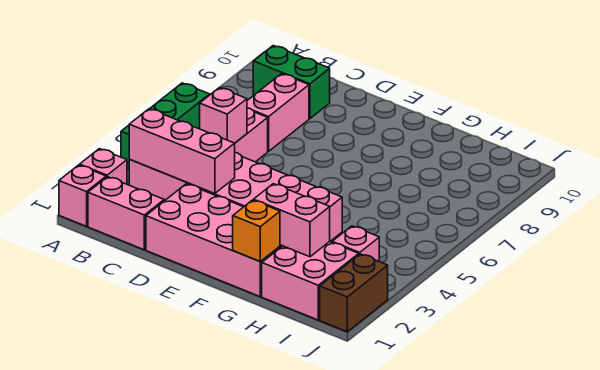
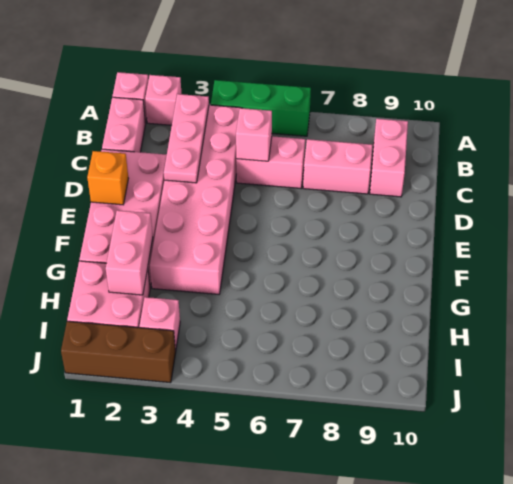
pink 1x3 brick [129,109,235,194] -> pink 1x3 plate [164,94,209,183]
green 1x2 brick [253,46,330,119] -> pink 1x2 brick [370,119,408,197]
orange 1x1 brick [233,200,280,262] -> orange 1x1 brick moved to [87,151,128,205]
brown 1x2 brick [320,254,388,332] -> brown 1x3 brick [61,321,176,383]

